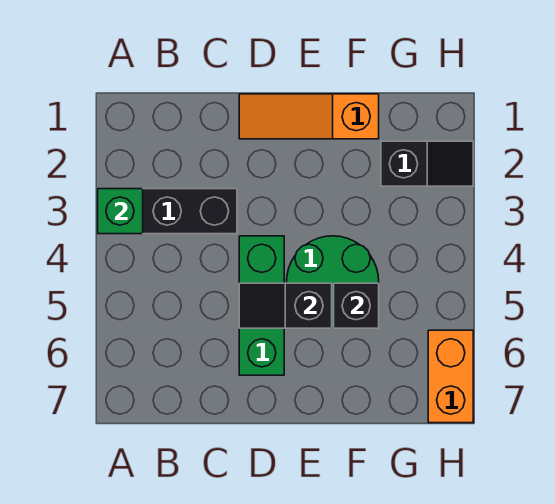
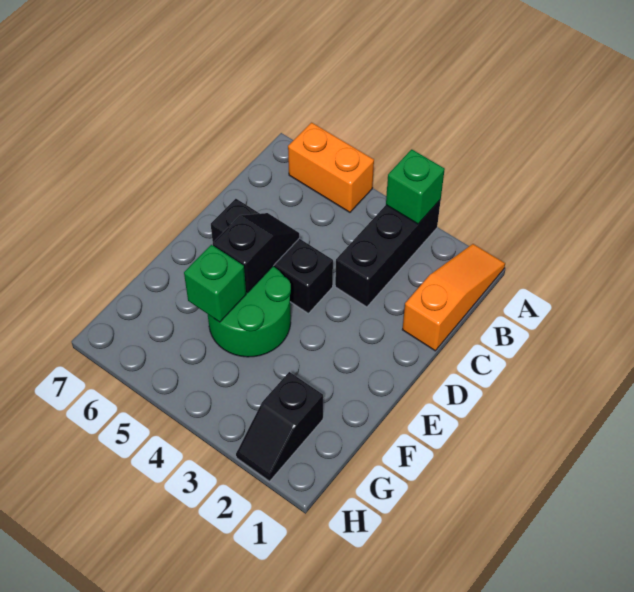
orange 1x3 slope [239,94,379,139] -> orange 1x3 slope moved to [402,244,505,351]
green 1x3 brick [239,236,284,375] -> black 1x3 brick [211,199,333,313]
black 1x1 brick [334,283,379,328] -> green 1x1 brick [184,245,246,322]
orange 1x2 brick [428,330,473,423] -> orange 1x2 brick moved to [288,123,374,212]

